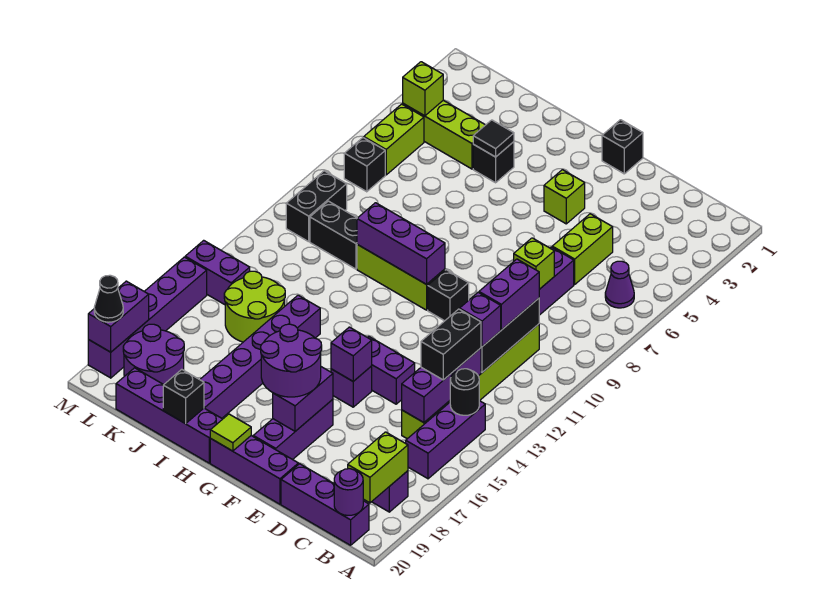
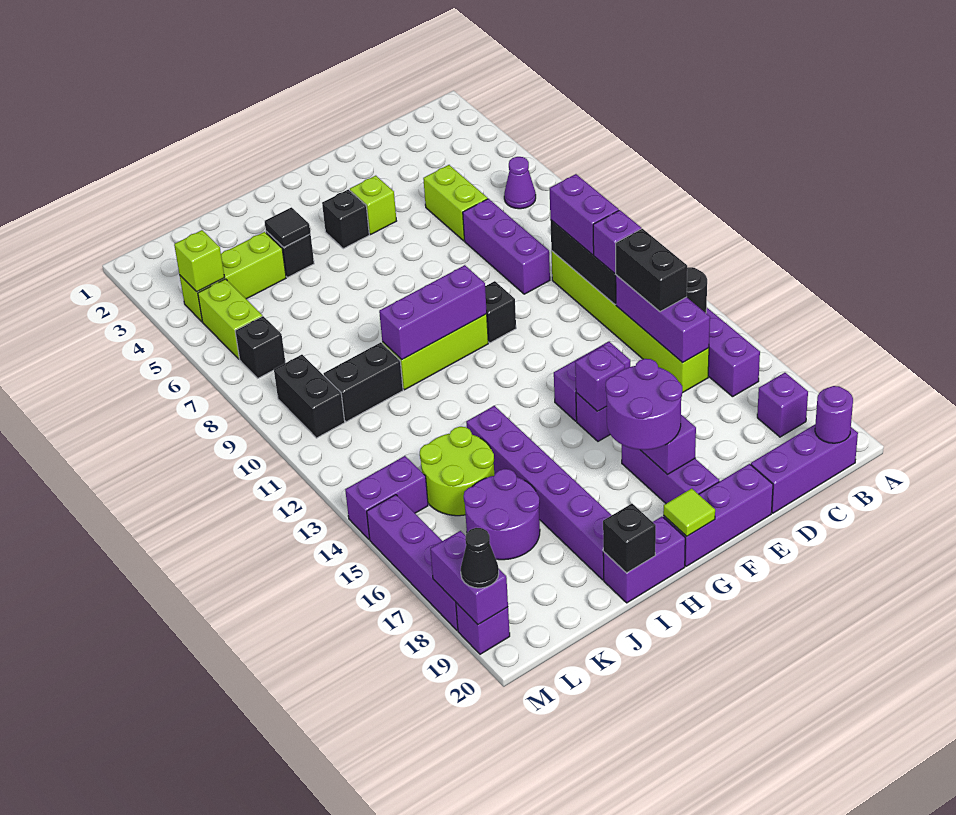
lime 1x2 brick [348,432,408,503] -> none
lime 1x1 brick [514,238,554,289] -> none
black 1x1 brick [602,120,643,174] -> black 1x1 brick moved to [322,189,369,249]
purple 1x4 brick [116,368,222,463] -> purple 1x2 brick [603,517,685,603]
purple 2x2 round brick [123,324,184,385] -> purple 2x2 round brick moved to [464,469,540,560]

